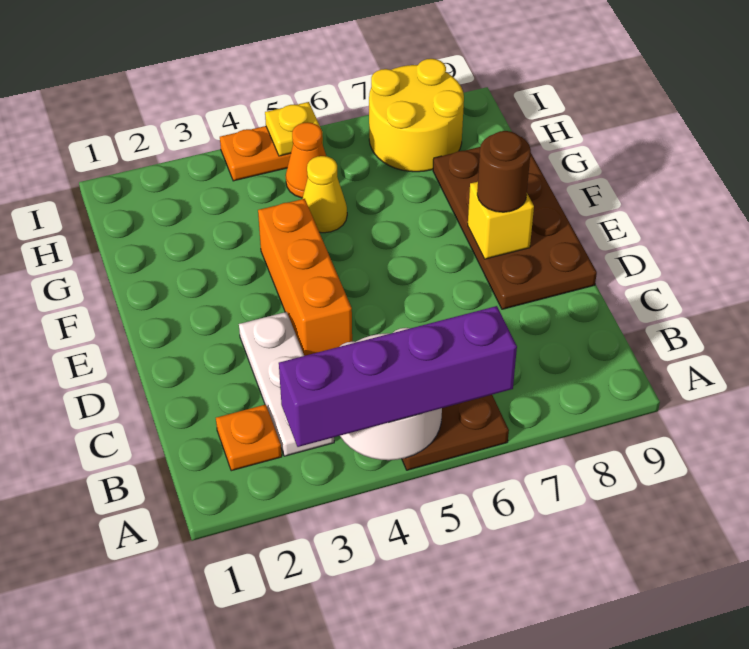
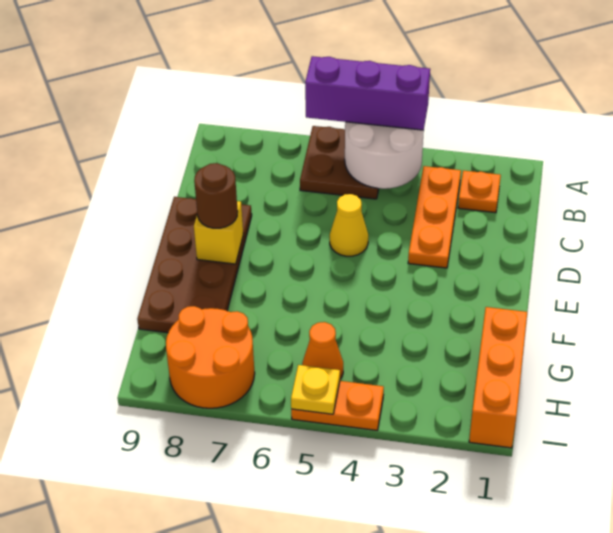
purple 1x4 brick [279,306,517,447] -> purple 1x3 brick [305,56,430,130]
white 1x3 plate [239,312,334,456] -> orange 1x3 plate [408,166,461,268]
orange 1x3 brick [258,199,352,356] -> orange 1x3 brick moved to [469,307,527,448]
yellow 1x1 cone [302,156,347,233] -> yellow 1x1 cone moved to [330,194,368,256]
yellow 2x2 round brick [369,59,464,172] -> orange 2x2 round brick [166,306,255,408]

